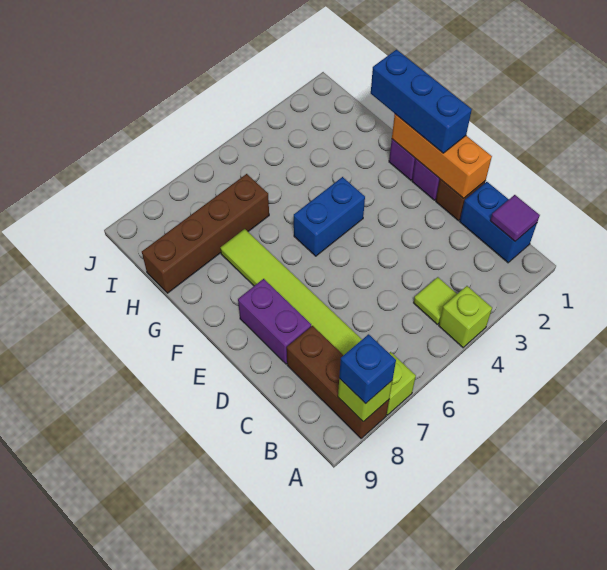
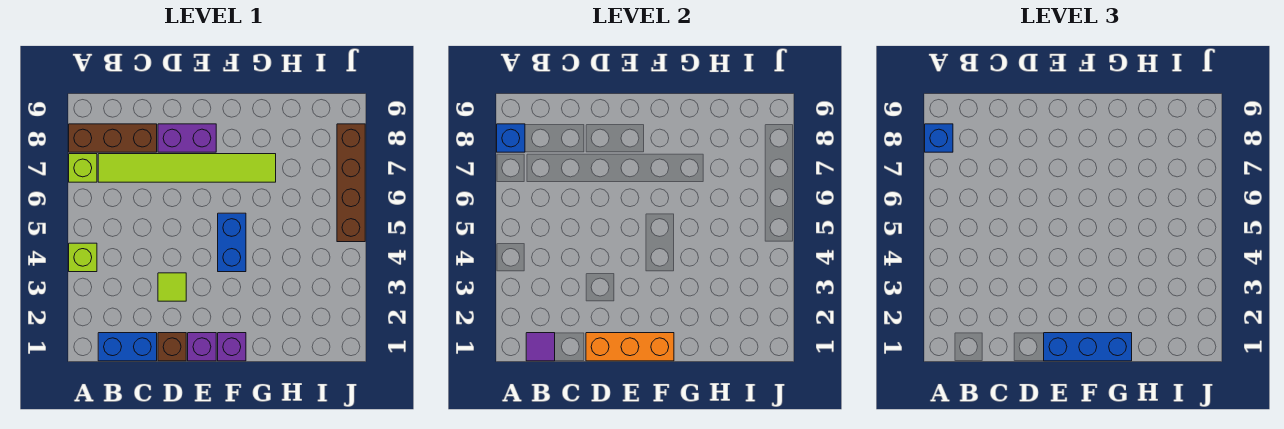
lime 1x1 brick [338,379,392,422] -> blue 1x1 brick [497,124,525,152]
lime 1x1 tile [414,277,457,324] -> lime 1x1 tile moved to [158,273,186,301]
brown 1x4 brick [142,174,269,293] -> brown 1x4 brick moved to [337,124,365,242]

